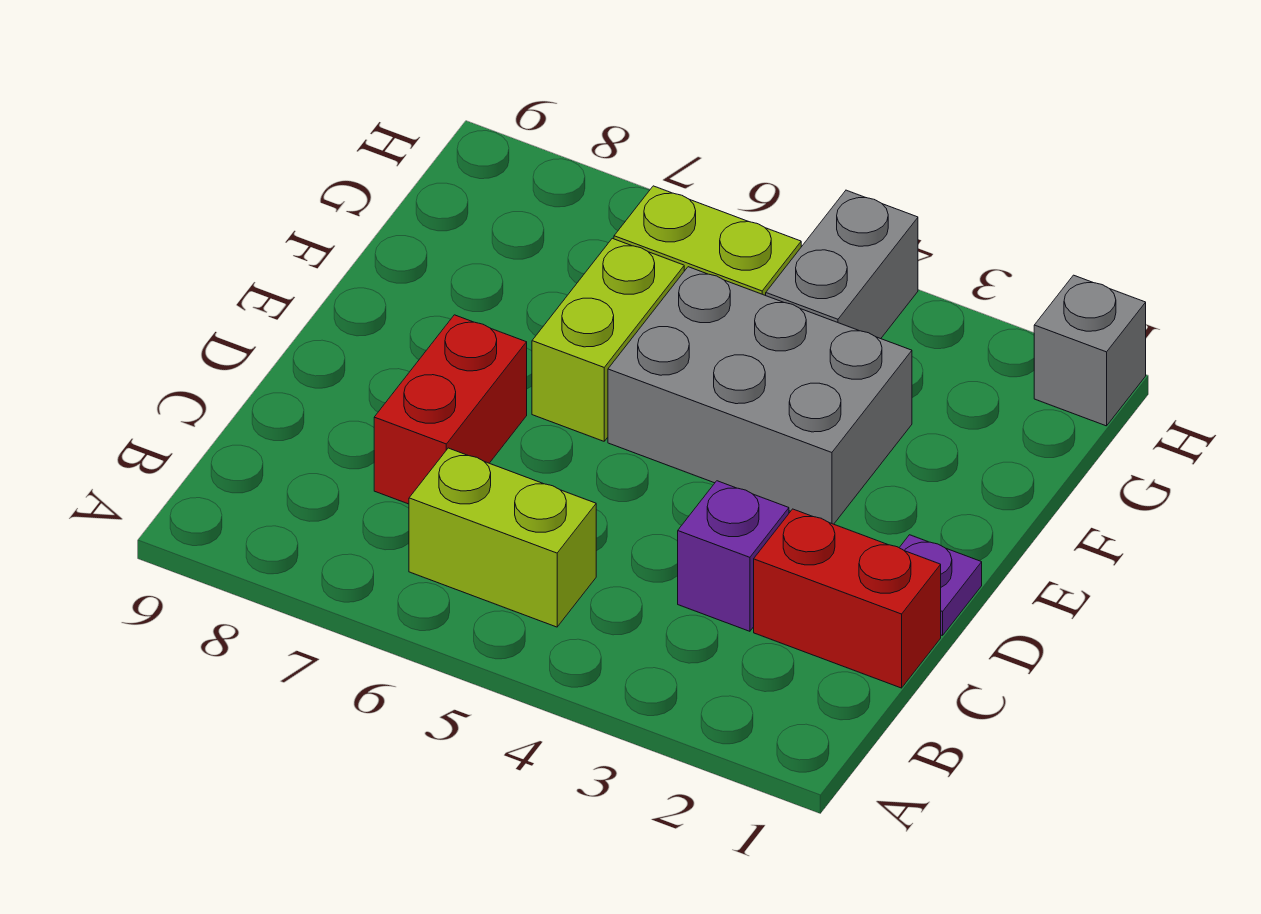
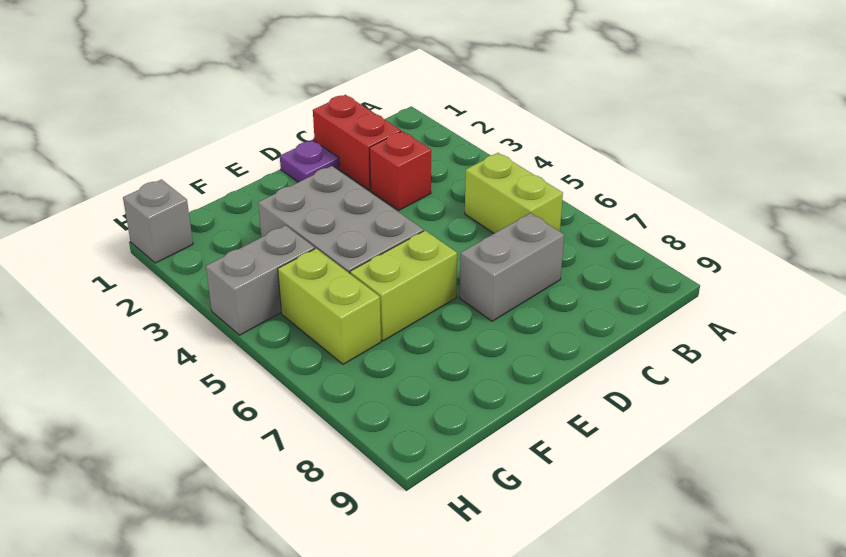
purple 1x1 brick [678,481,789,631] -> red 1x1 brick [370,131,431,210]
red 1x2 brick [374,315,527,504] -> grey 1x2 brick [460,213,564,321]

